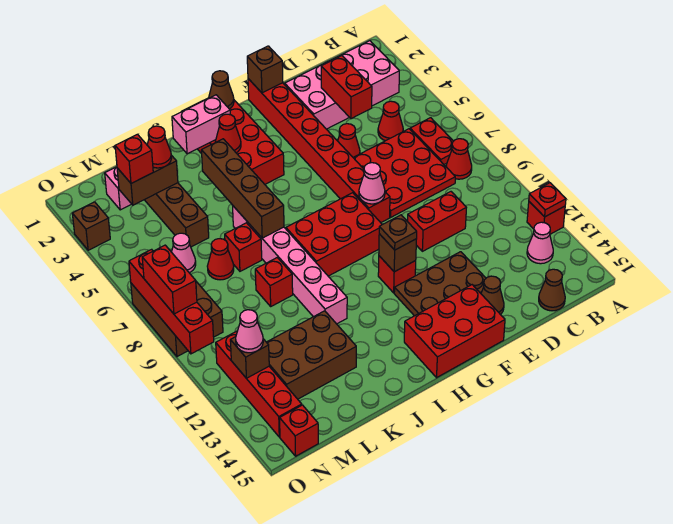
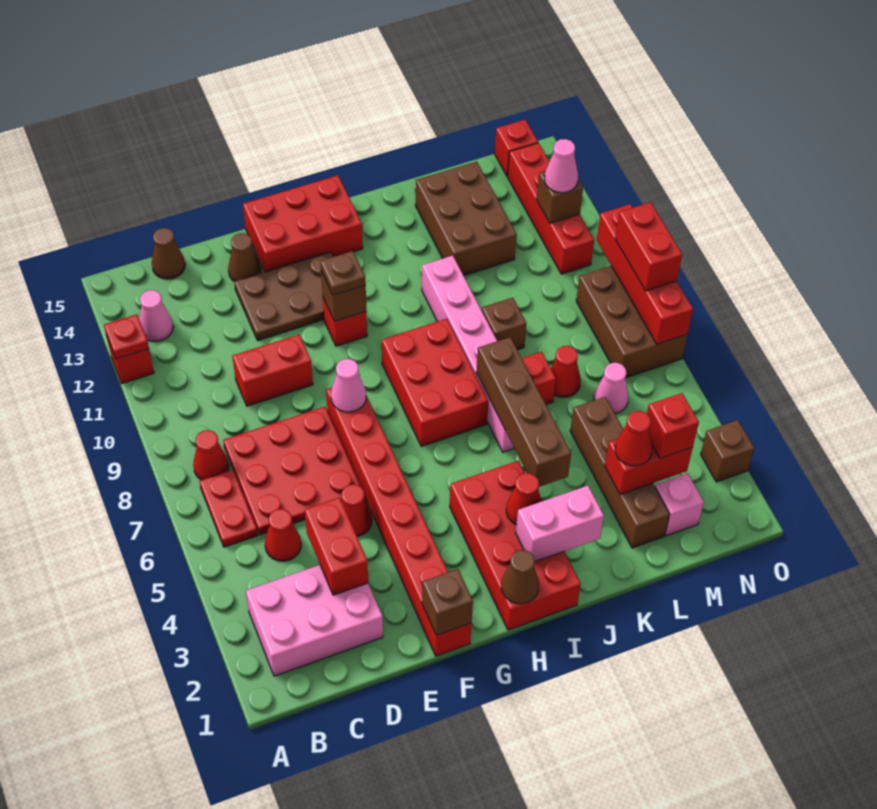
pink 2x4 brick [285,41,399,129] -> pink 2x3 brick [246,565,383,676]
red 2x3 brick [286,193,382,276] -> red 2x3 brick turned to [382,319,488,446]
red 1x1 brick [255,258,293,306] -> brown 1x1 brick [482,298,527,350]
brown 2x3 brick [267,311,356,399] -> brown 2x3 brick turned to [415,162,517,276]
brown 1x2 brick [117,155,178,205] -> red 1x2 brick [605,439,693,494]

